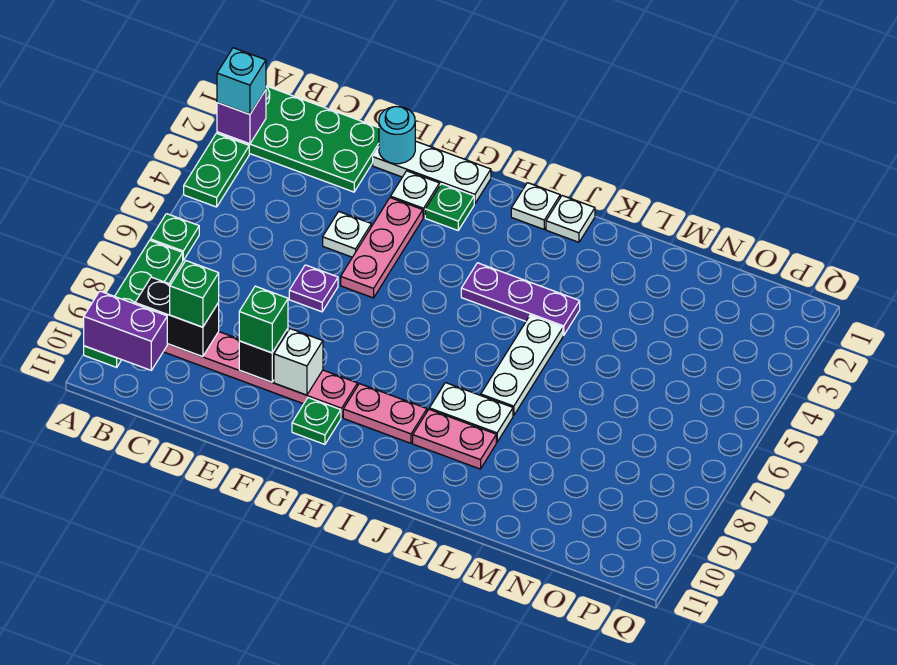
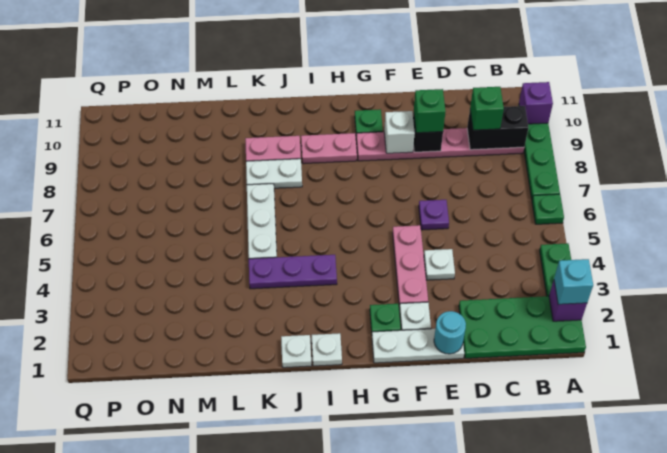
purple 1x2 brick [84,291,167,370] -> purple 1x1 brick [519,82,553,124]

